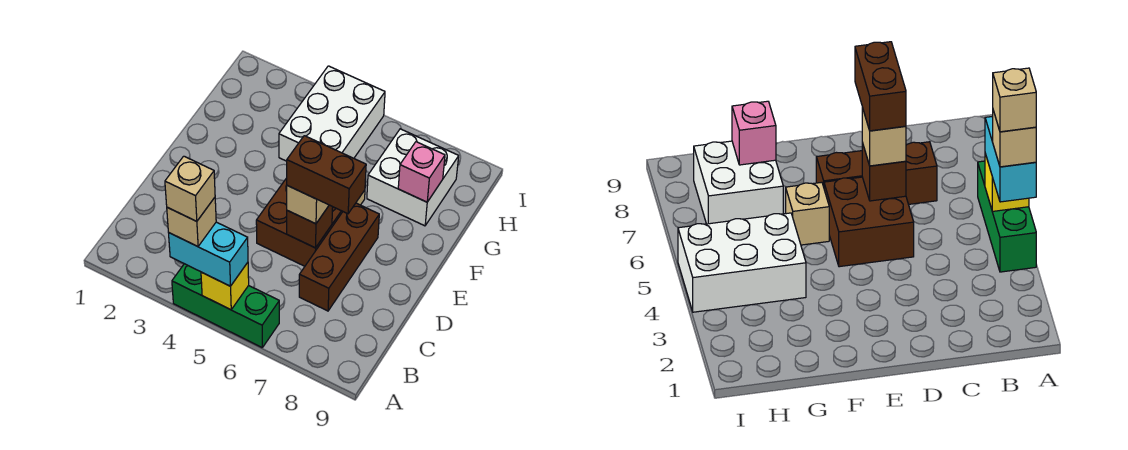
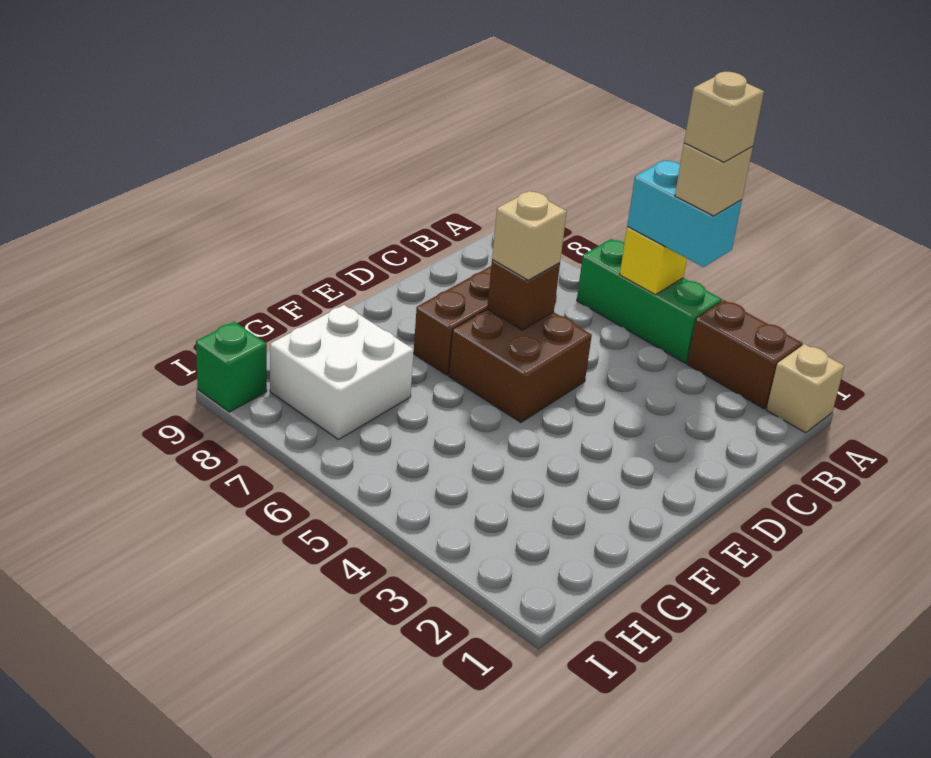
brown 1x2 brick [287,136,366,214] -> brown 1x2 brick moved to [687,300,802,409]
tan 1x1 brick [786,182,829,245] -> tan 1x1 brick moved to [766,344,844,433]
white 2x3 brick [279,66,385,161] -> none
pink 1x1 brick [398,142,445,202] -> none
none -> green 1x1 brick [196,322,267,412]

